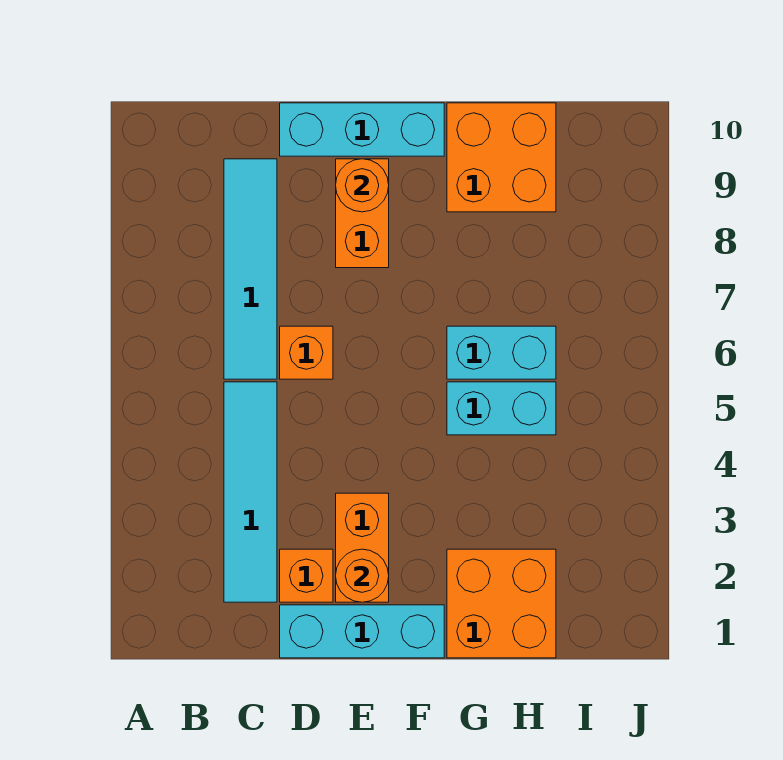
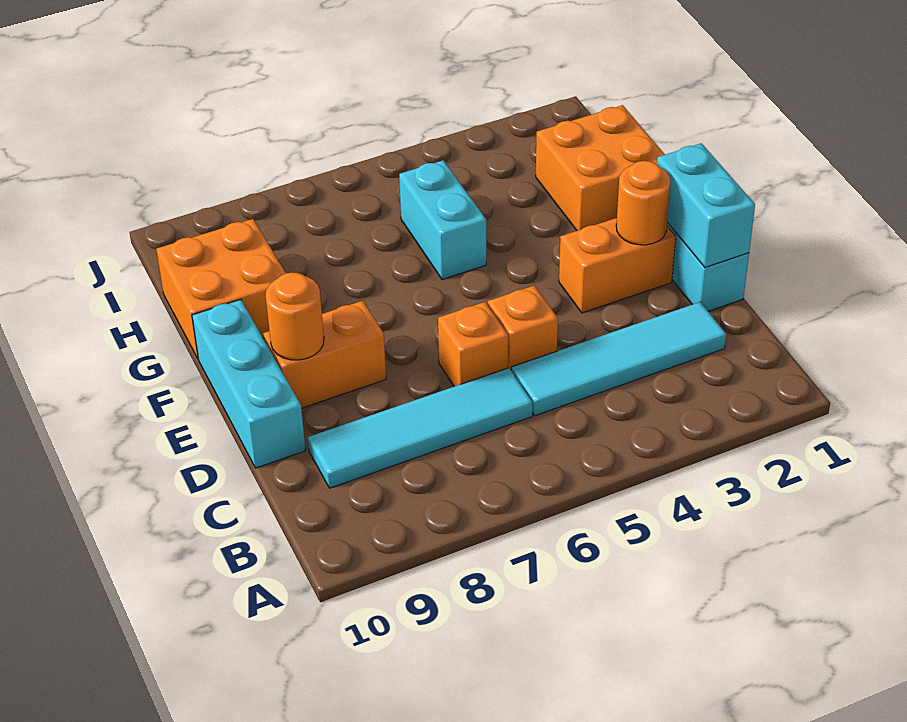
orange 1x1 brick [280,549,333,602] -> orange 1x1 brick moved to [488,286,558,370]
cyan 1x2 brick [447,326,556,379] -> cyan 1x2 brick moved to [657,143,755,267]

